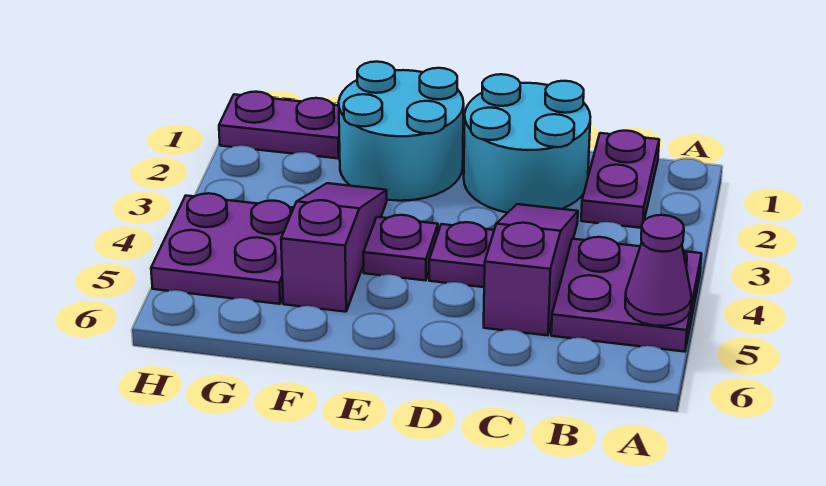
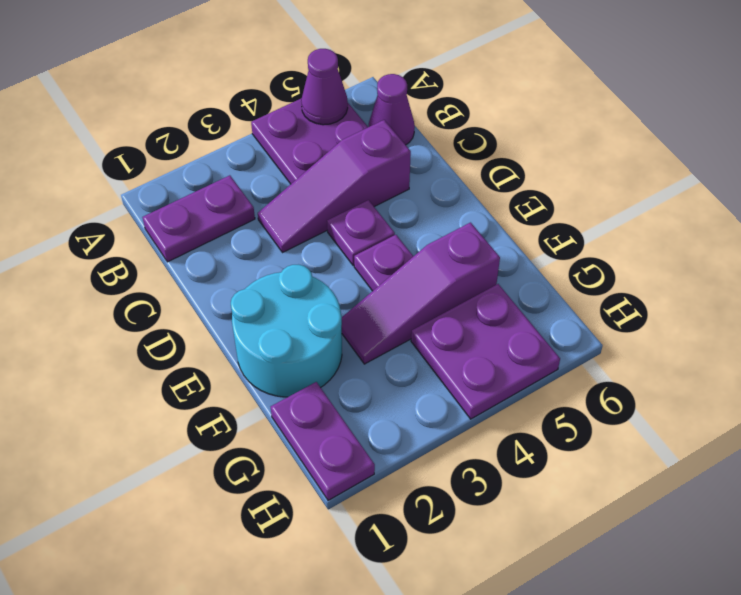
none -> purple 1x1 cone [369,74,415,145]
cyan 2x2 round brick [464,74,590,213] -> none

